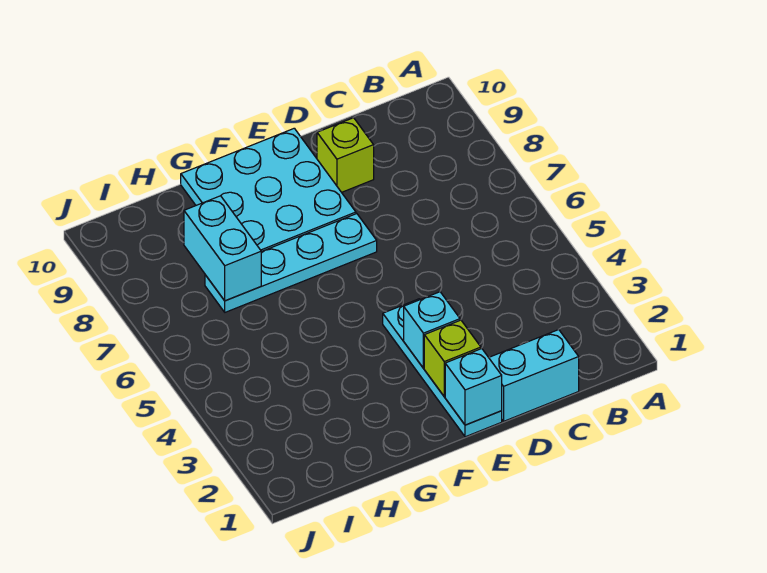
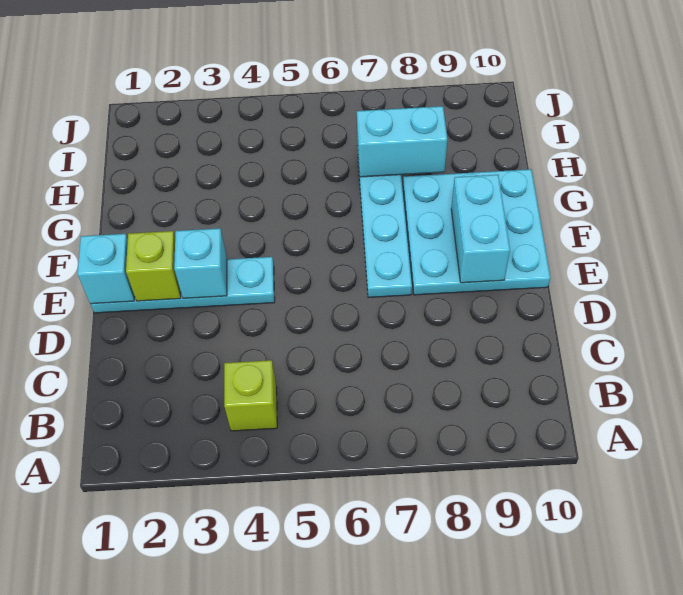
cyan 1x2 brick [489,329,579,421] -> cyan 1x2 brick moved to [451,175,510,283]
lime 1x1 brick [317,118,374,192] -> lime 1x1 brick moved to [224,360,277,431]

